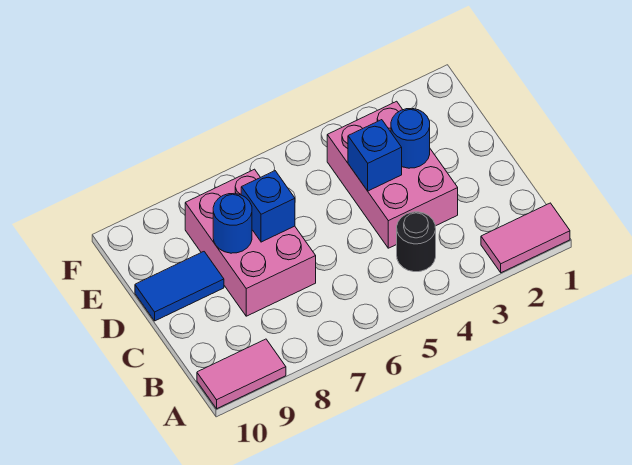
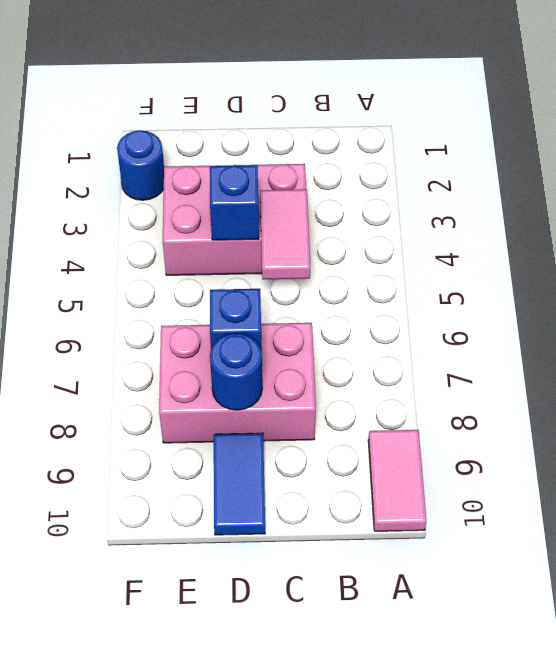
pink 1x2 tile [481,203,570,273] -> pink 1x2 tile moved to [260,189,310,279]
black 1x1 round brick [397,212,436,272] -> none
blue 1x1 round brick [391,108,430,168] -> blue 1x1 round brick moved to [117,130,164,200]

